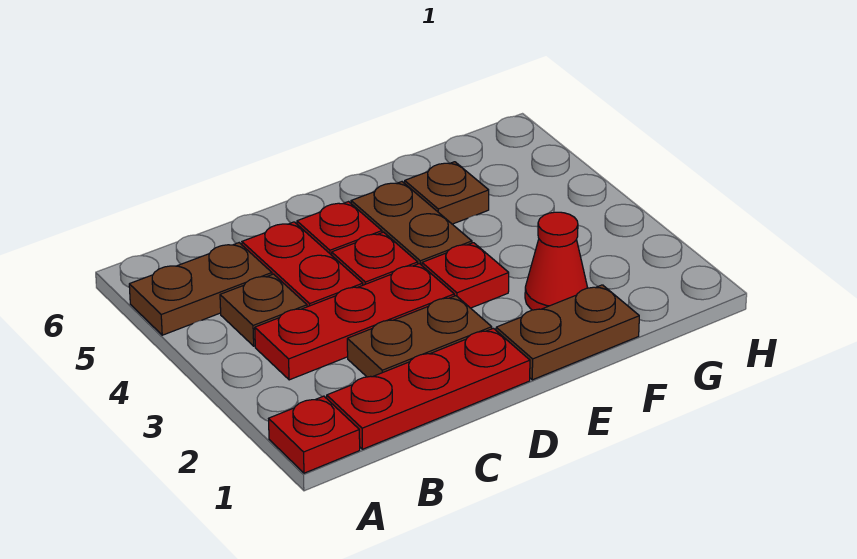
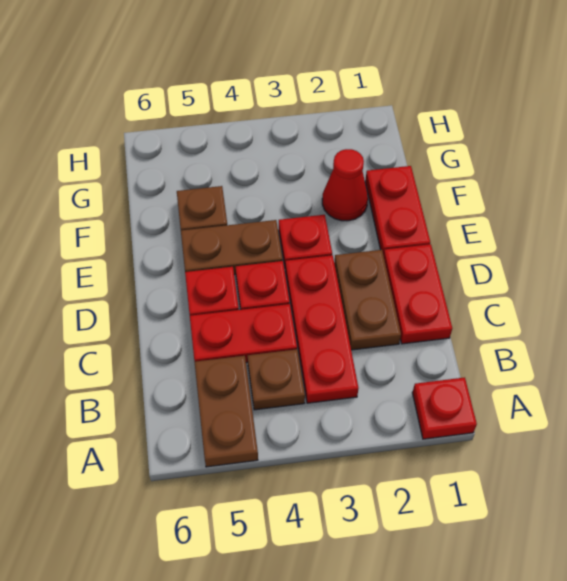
red 1x3 plate [327,328,530,449] -> red 1x2 plate [383,244,452,344]
brown 1x2 plate [496,285,639,380] -> red 1x2 plate [365,166,430,255]

